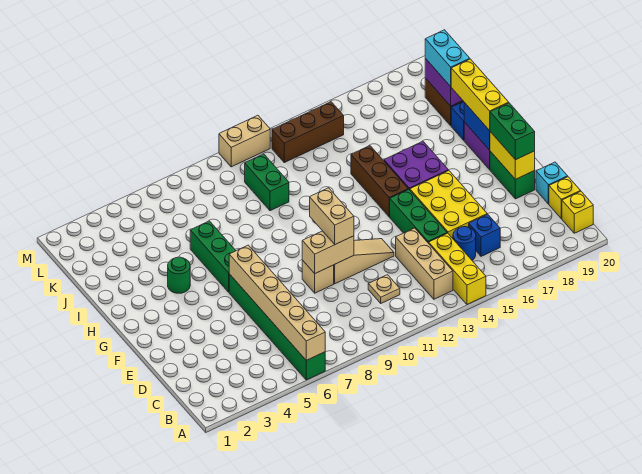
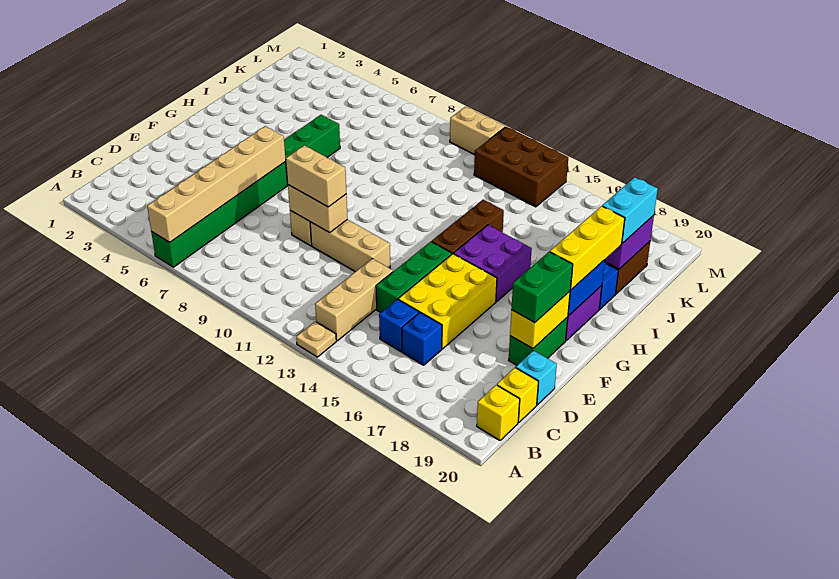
yellow 1x3 brick [429,233,486,304] -> none
tan 1x1 plate [368,275,400,303] -> tan 1x1 plate moved to [296,321,336,357]
blue 1x1 round brick [453,227,476,260] -> blue 1x1 brick [379,299,419,352]
tan 1x3 slope [334,239,394,284] -> tan 1x3 brick [310,220,390,272]
tan 1x2 brick [310,188,354,244] -> tan 1x2 brick turned to [286,145,346,207]
green 1x1 round brick [168,257,190,293] -> none
green 1x2 brick [245,154,289,211] -> none
brown 1x3 brick [272,102,344,163] -> brown 2x3 brick [474,127,568,207]

